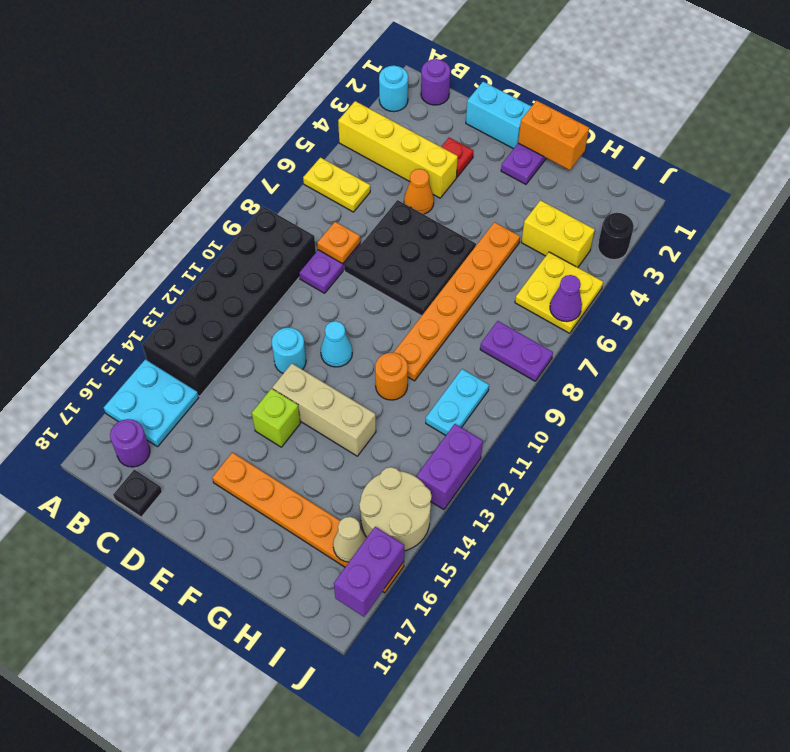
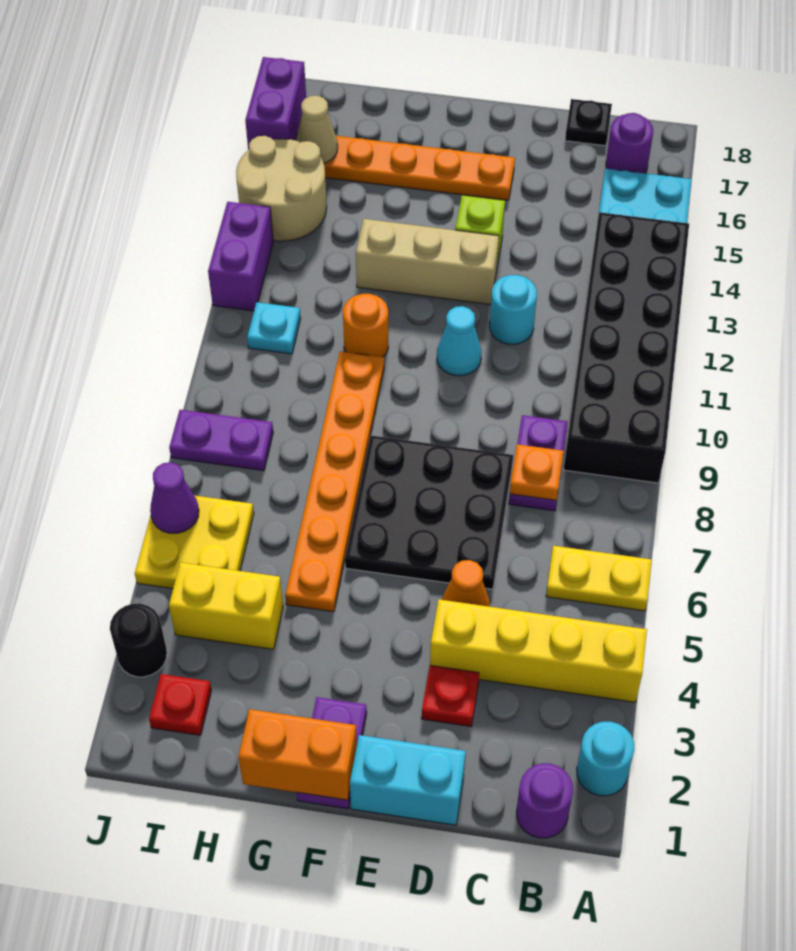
none -> red 1x1 plate [149,674,211,735]
cyan 1x2 plate [426,369,489,435] -> cyan 1x1 plate [247,302,301,354]

